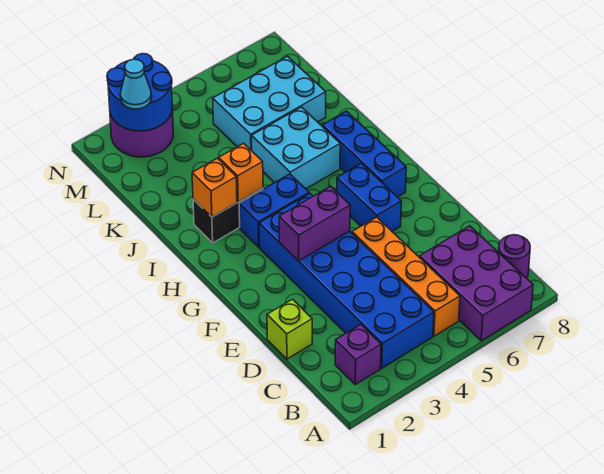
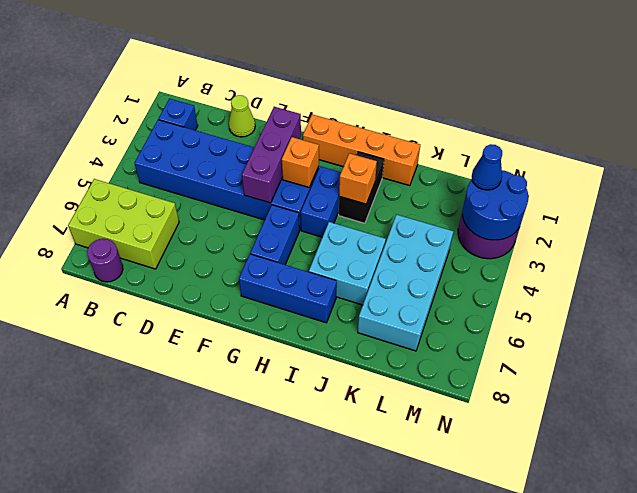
purple 2x3 brick [420,226,533,341] -> lime 2x3 brick [68,179,179,269]
purple 1x1 brick [335,325,381,385] -> blue 1x1 brick [159,99,198,130]
orange 1x4 brick [352,217,460,336] -> orange 1x4 brick moved to [303,114,420,186]
lime 1x1 brick [267,299,312,359] -> lime 1x1 cone [229,95,255,137]
purple 1x2 brick [279,186,350,261] -> purple 1x3 brick [242,107,301,203]
blue 1x2 brick [337,163,401,231] -> blue 1x2 brick turned to [250,205,299,265]
orange 1x1 brick [192,158,237,217] -> orange 1x1 brick moved to [282,137,319,187]
cyan 2x3 brick [213,56,326,151] -> cyan 2x4 brick [358,215,454,351]
cyan 1x1 cone [120,59,152,109] -> blue 1x1 cone [472,144,502,190]

